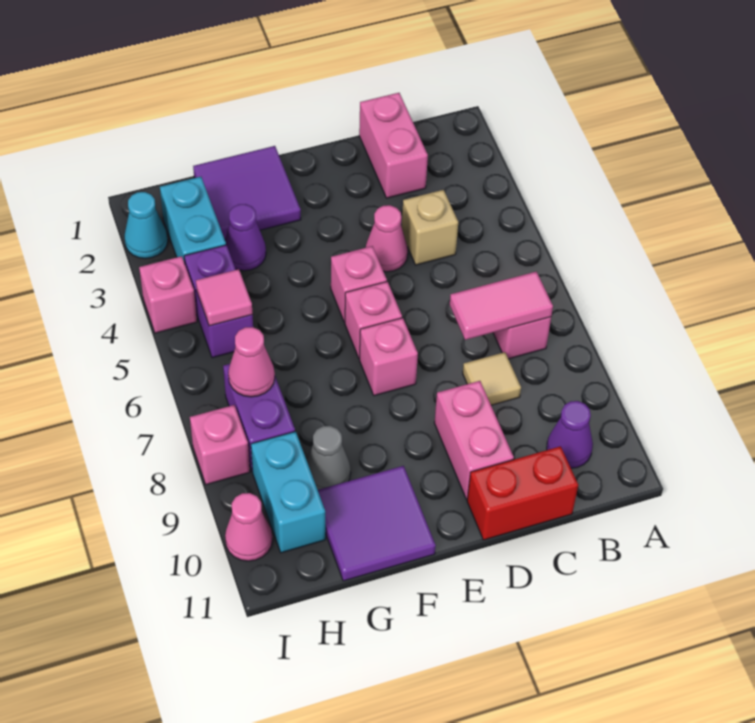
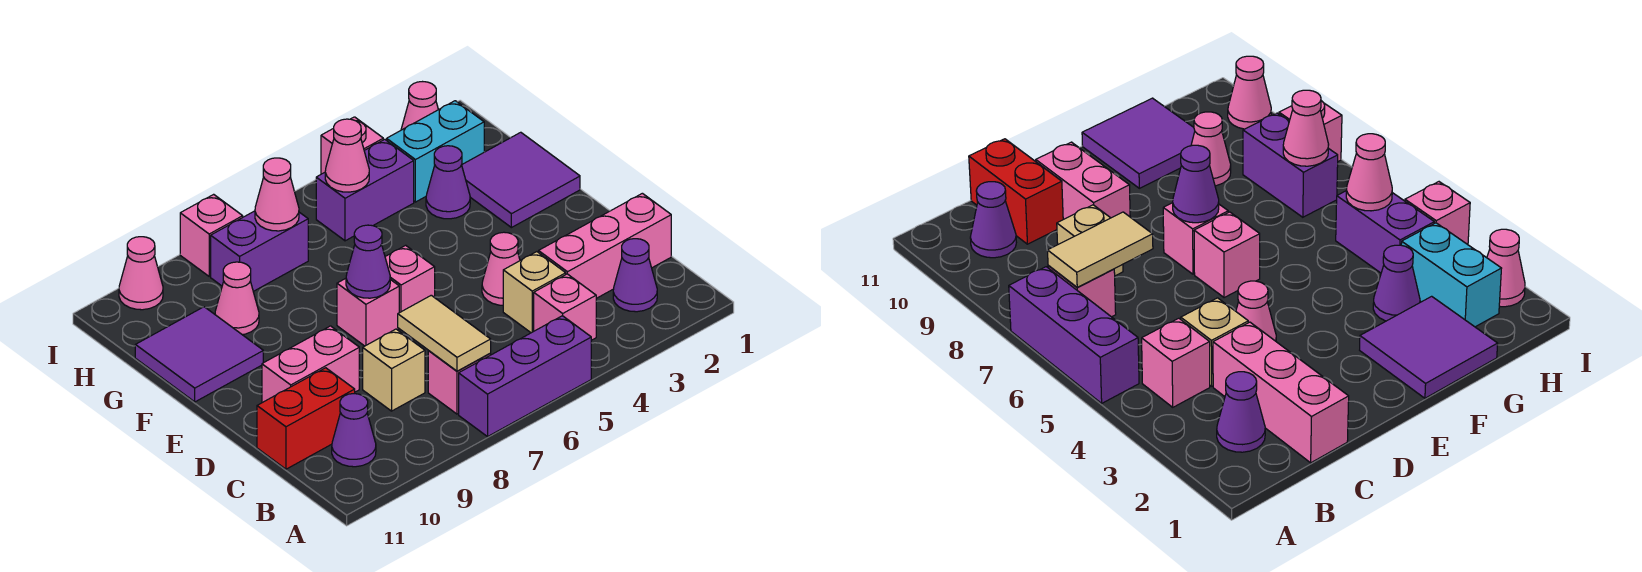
none -> purple 1x3 brick [459,316,591,437]
none -> purple 1x1 cone [613,239,657,312]
pink 1x2 tile [450,271,553,340] -> tan 1x2 tile [398,295,491,371]
pink 1x2 brick [359,93,428,198] -> pink 1x3 brick [539,193,671,298]
tan 1x1 tile [463,352,521,405] -> tan 1x1 brick [363,329,425,411]
red 1x2 brick [467,446,578,540] -> red 1x2 brick turned to [257,368,355,469]
pink 1x1 brick [331,246,387,323] -> pink 1x1 brick moved to [534,274,596,340]
none -> purple 1x1 cone [346,225,390,298]
grey 1x1 cone [307,426,351,490] -> pink 1x1 cone [215,262,259,335]
pink 1x1 tile [196,269,253,326] -> pink 1x1 cone [325,119,369,192]
cyan 1x2 brick [251,431,325,553] -> none
cyan 1x1 cone [124,192,168,259] -> pink 1x1 cone [401,82,438,130]

